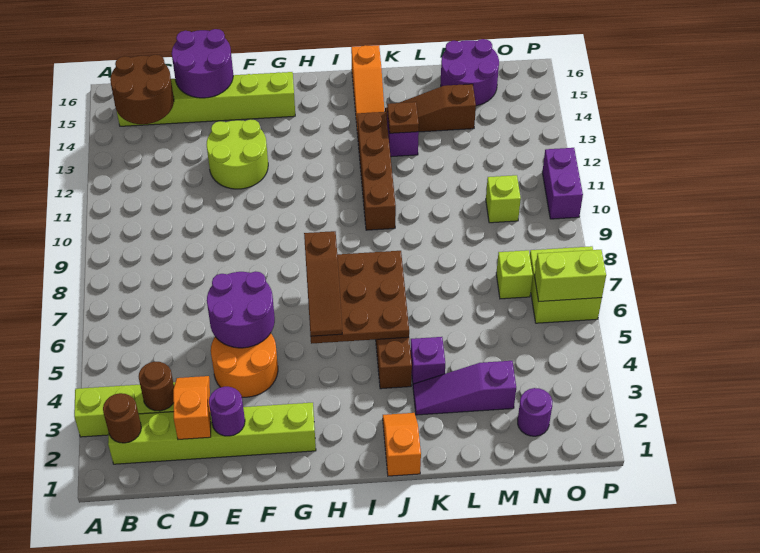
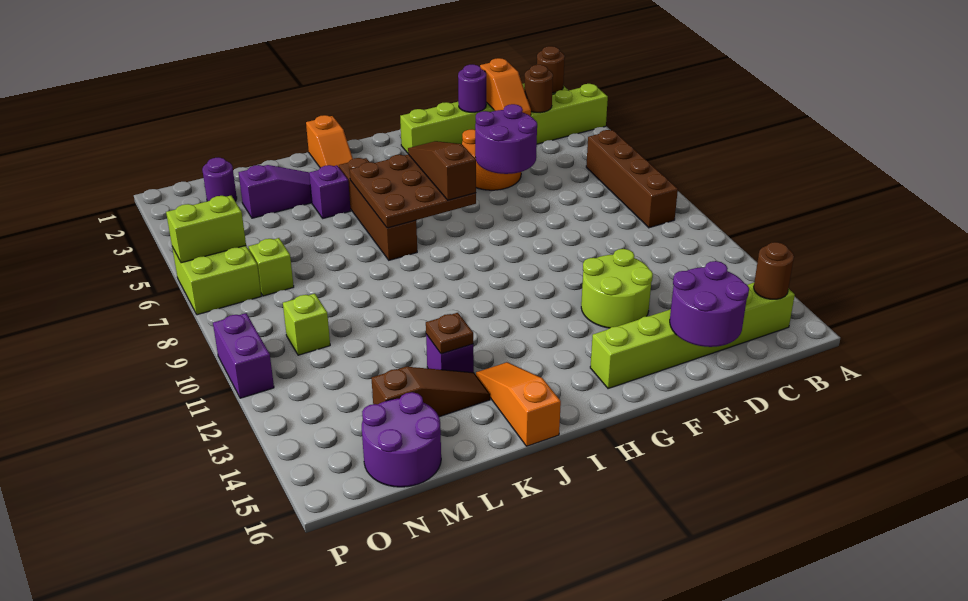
brown 2x2 round brick [110,55,174,124] -> brown 1x1 round brick [754,242,794,299]
brown 1x4 brick [357,112,396,230] -> brown 1x4 brick moved to [586,130,678,228]

